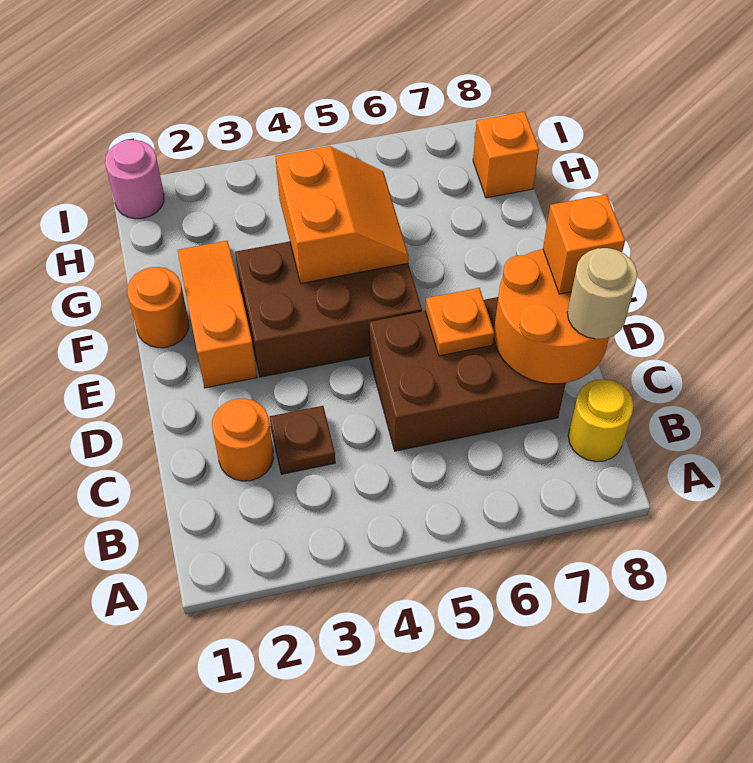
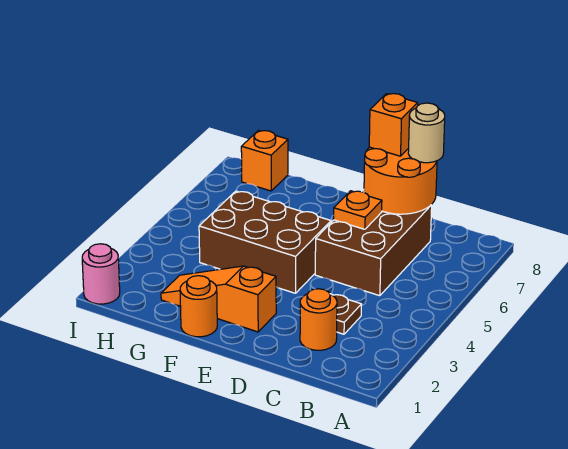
yellow 1x1 round brick [568,379,634,462] -> none
brown 2x3 brick [235,242,422,377] -> brown 2x3 brick turned to [199,191,331,293]
orange 2x2 slope [275,146,409,283] -> none

